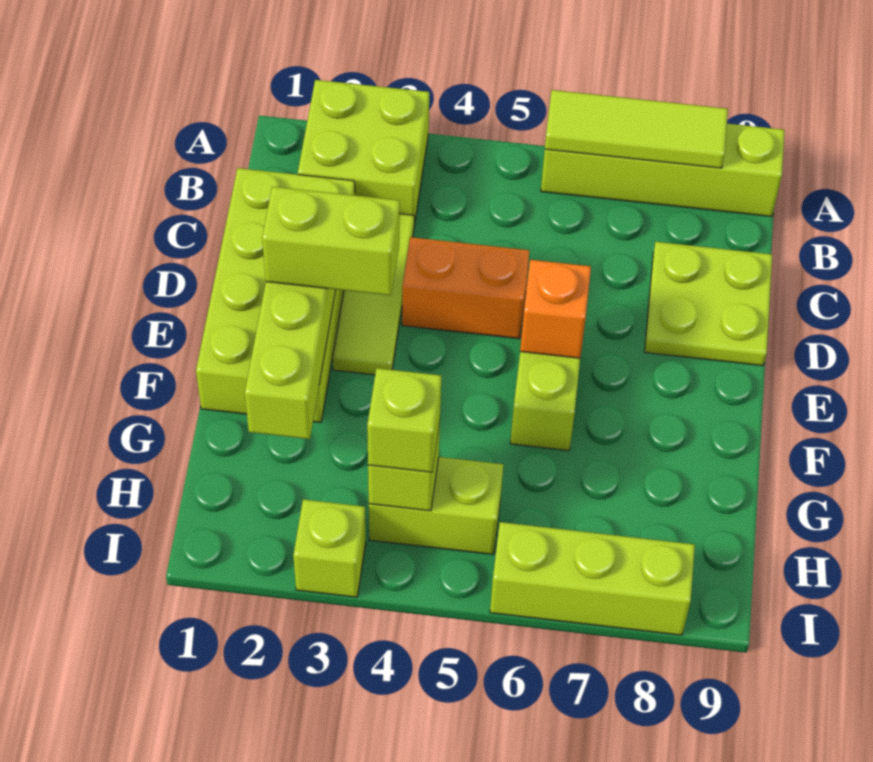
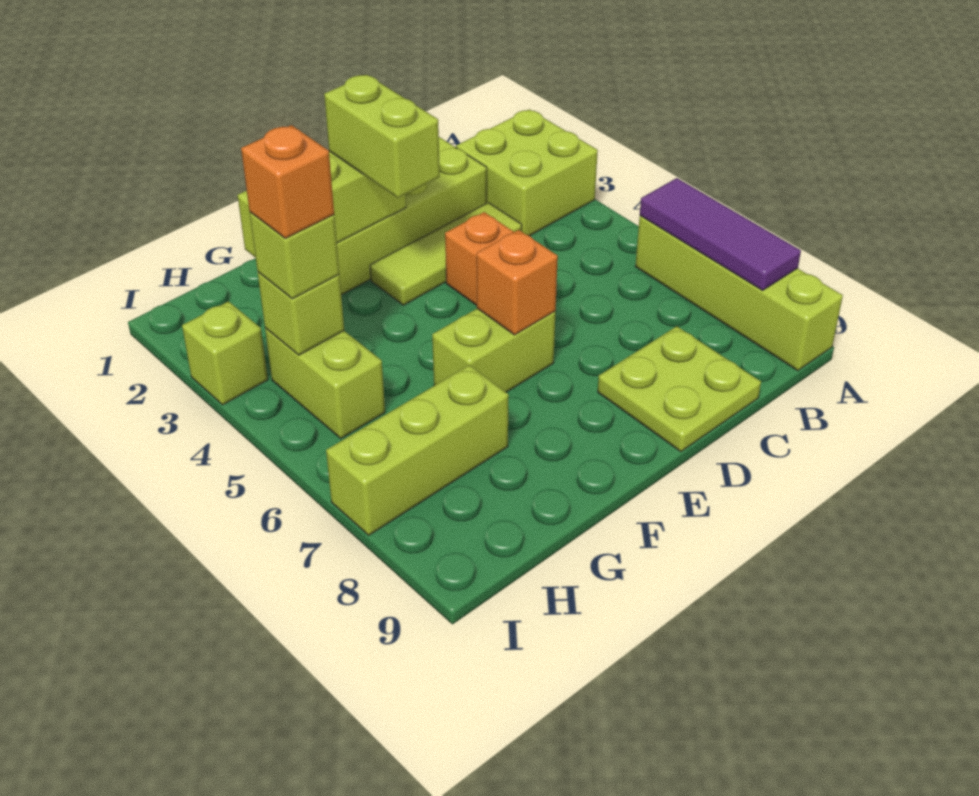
lime 1x3 tile [545,90,728,168] -> purple 1x3 tile [640,178,801,290]
none -> orange 1x1 brick [241,125,334,238]
lime 1x3 brick [490,522,695,635] -> lime 1x3 brick turned to [326,365,509,535]

